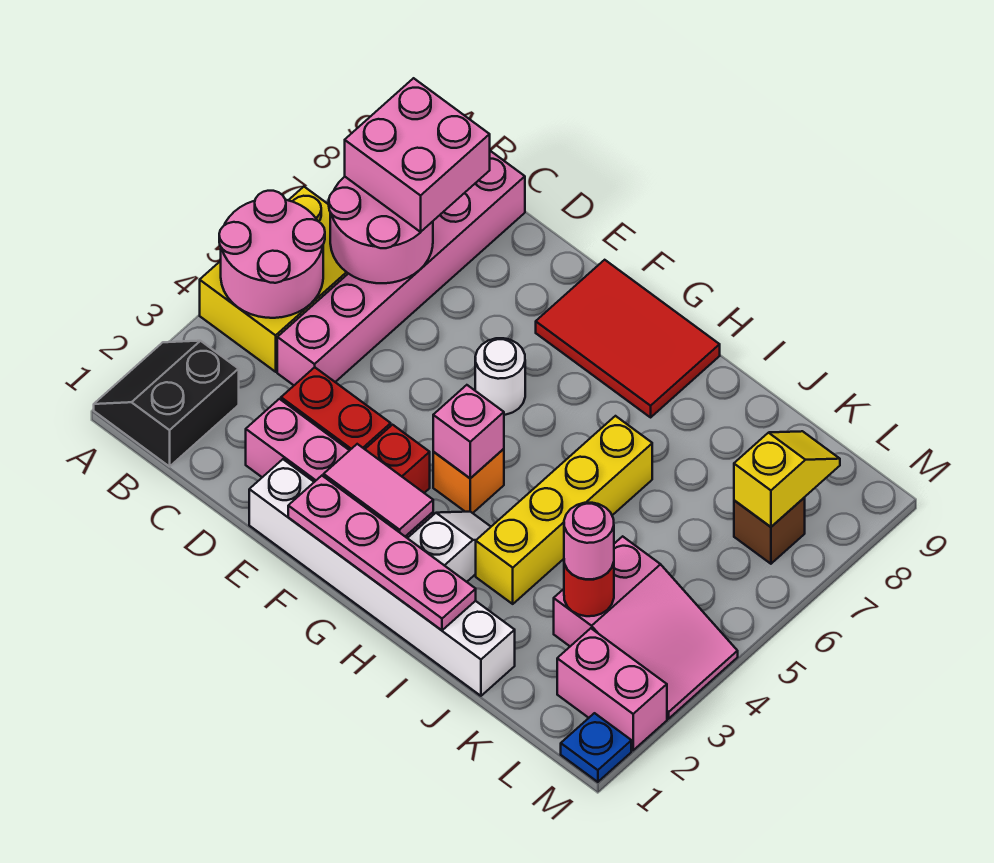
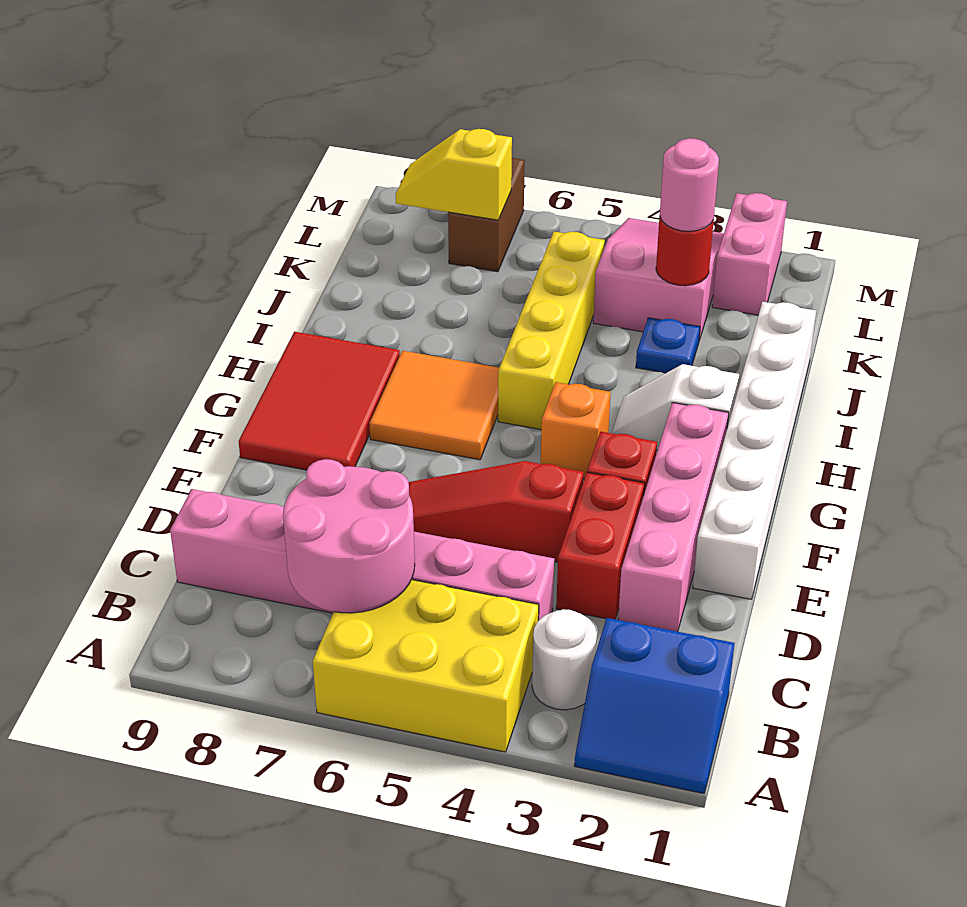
black 2x2 slope [94,341,239,467] -> blue 2x2 slope [574,618,735,794]
pink 2x2 round brick [219,191,325,318] -> none
pink 2x2 brick [345,78,490,232] -> none
none -> red 1x3 slope [409,461,584,562]
pink 1x4 plate [288,476,476,630] -> none
pink 1x2 tile [324,444,433,536] -> none
white 1x1 round brick [475,338,525,415] -> white 1x1 round brick moved to [532,609,597,710]
pink 1x1 brick [433,385,504,478] -> none
none -> orange 2x2 tile [369,351,499,460]
yellow 1x4 brick [476,416,652,604] -> yellow 1x4 brick turned to [498,232,605,429]
brown 1x1 brick [734,497,805,564] -> brown 1x2 brick [448,158,525,272]
blue 1x1 plate [561,713,631,782] -> blue 1x1 plate moved to [636,318,700,373]

